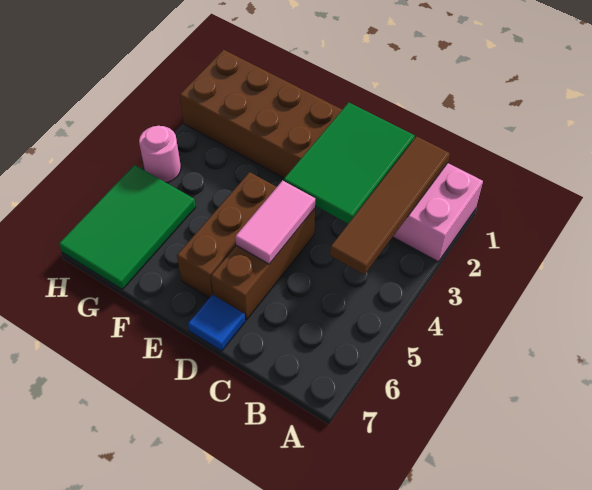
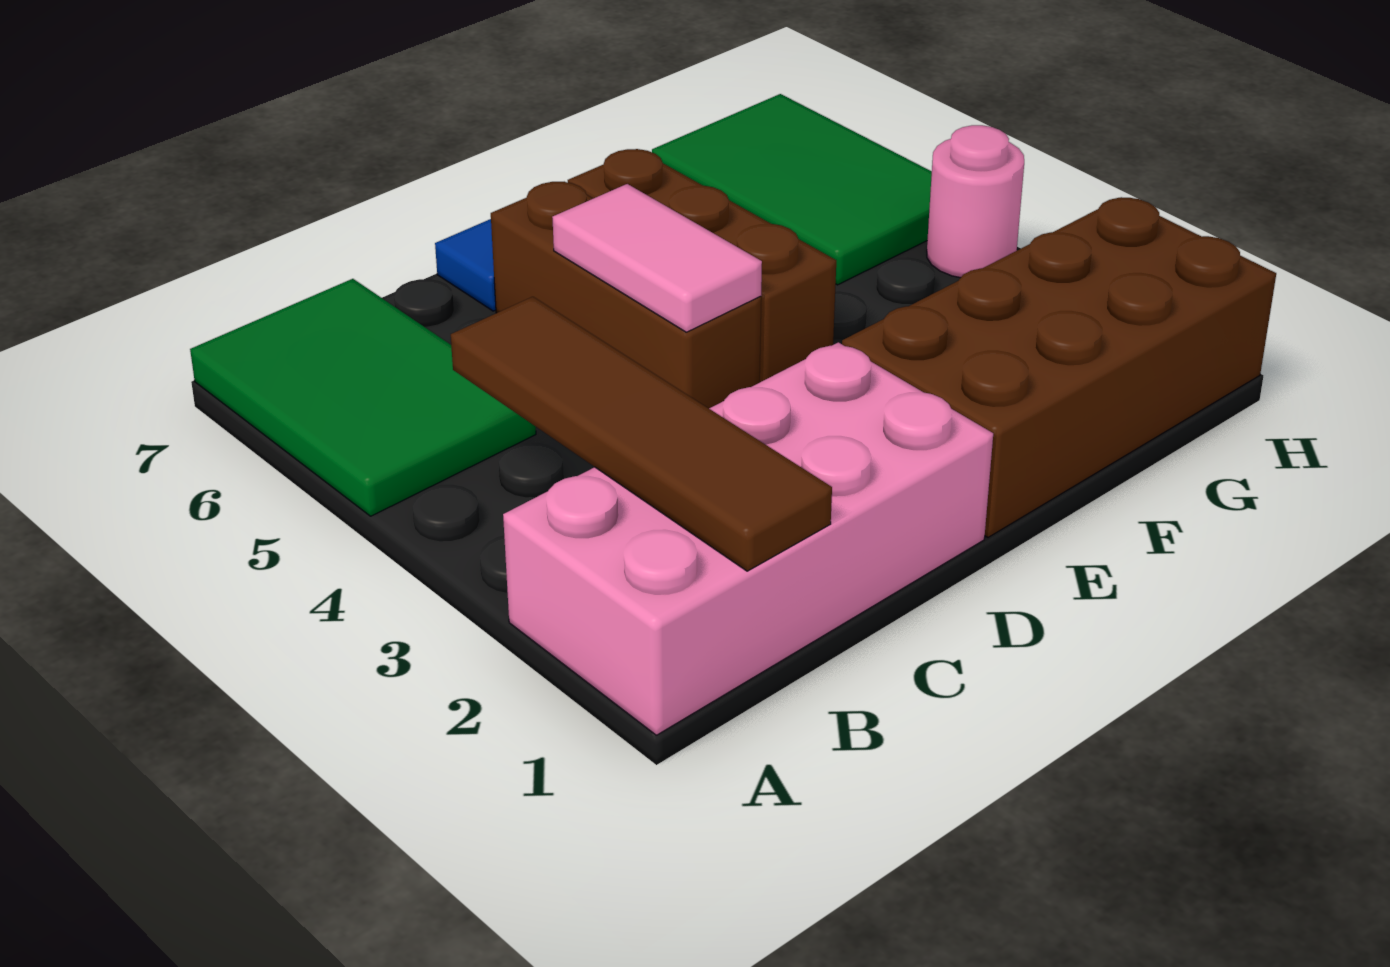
green 2x3 tile [284,102,415,224] -> green 2x3 tile moved to [190,279,536,516]

